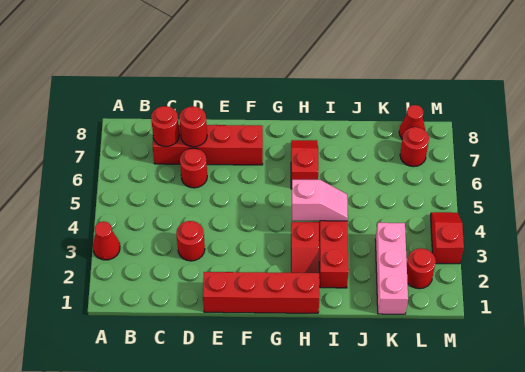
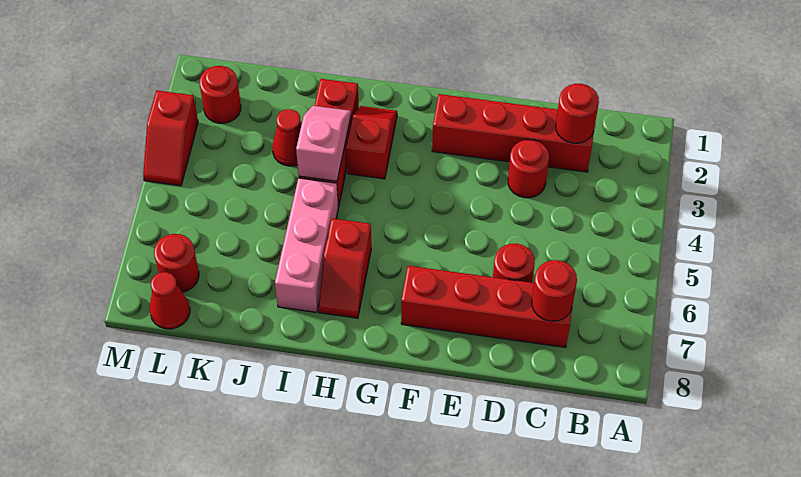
red 1x1 cone [93,221,120,260] -> red 1x1 cone moved to [272,109,301,166]
red 1x1 round brick [179,106,207,147] -> red 1x1 round brick moved to [556,84,599,143]
red 1x4 brick [203,272,320,313] -> red 1x4 brick moved to [432,94,594,172]
pink 1x2 slope [292,180,348,221] -> pink 1x2 slope turned to [296,106,351,181]
pink 1x3 brick [375,223,408,314] -> pink 1x3 brick moved to [275,178,338,312]

